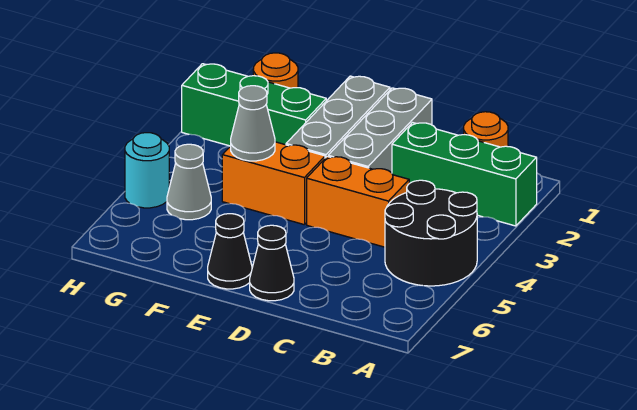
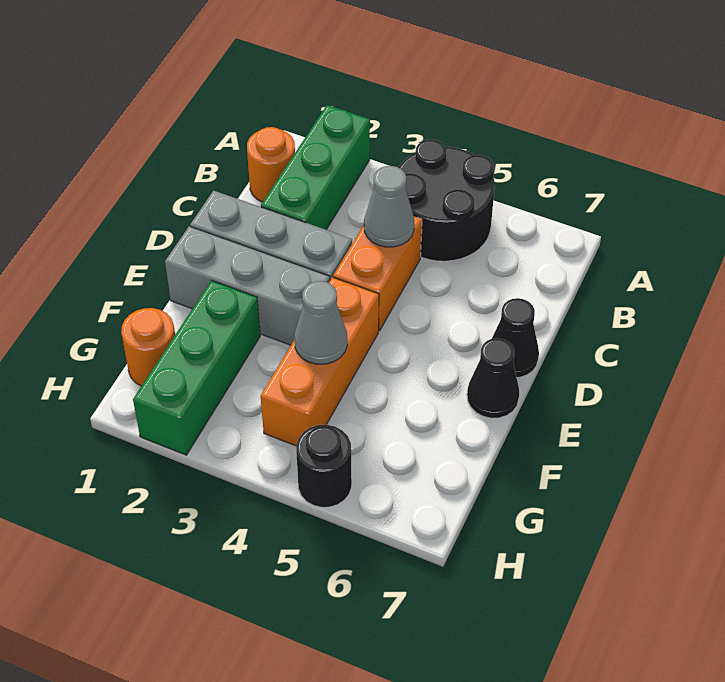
orange 1x2 brick [222,142,325,225] -> orange 1x3 brick [261,277,379,446]
grey 1x1 cone [167,144,211,220] -> grey 1x1 cone moved to [364,166,414,247]
cyan 1x1 round brick [125,133,169,208] -> black 1x1 round brick [296,425,352,507]

